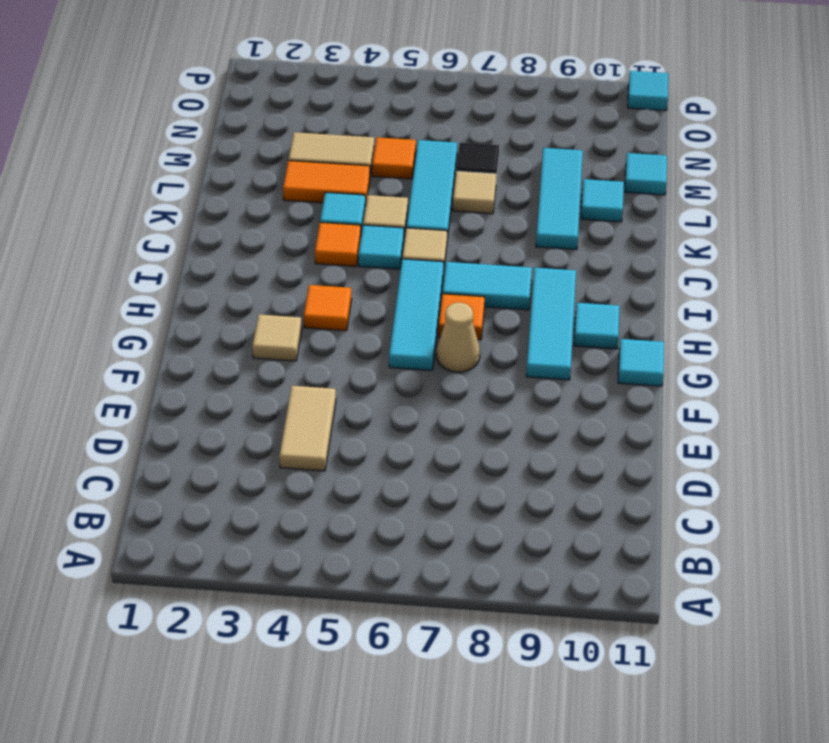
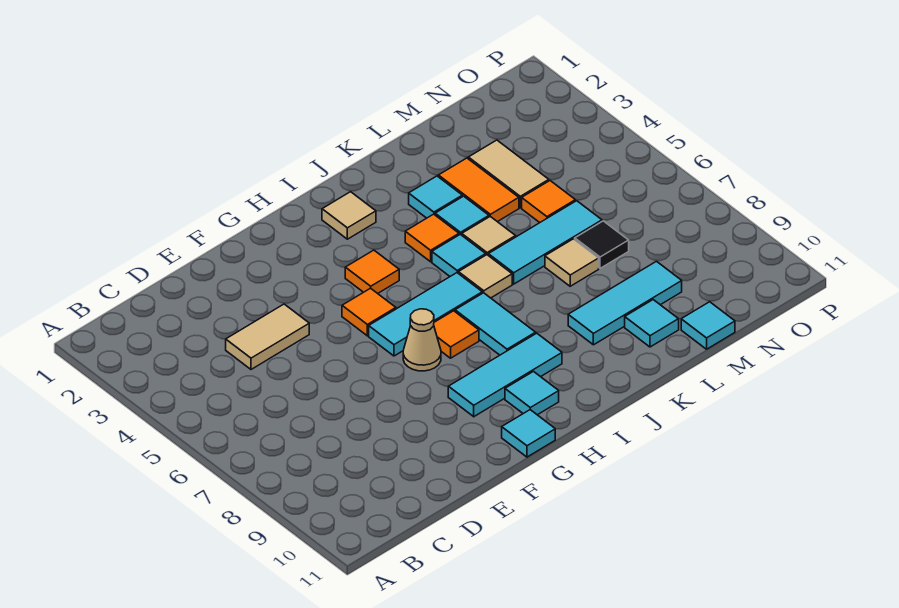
tan 1x1 tile [252,315,302,361] -> tan 1x1 tile moved to [322,192,376,239]
none -> orange 1x1 tile [342,288,396,336]
cyan 1x1 tile [628,71,668,110] -> cyan 1x1 tile moved to [409,176,462,218]

